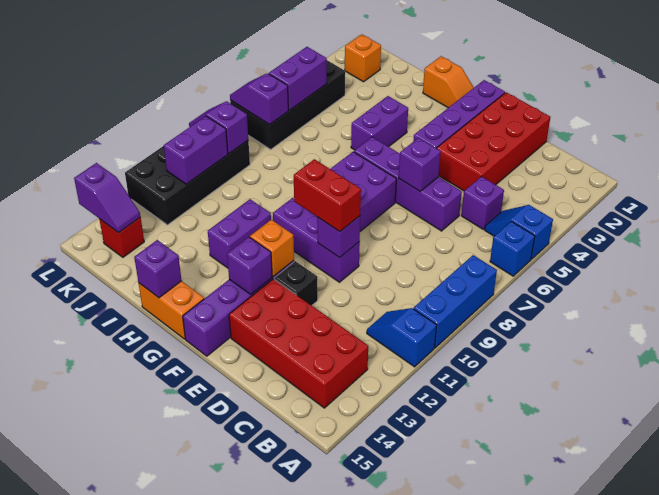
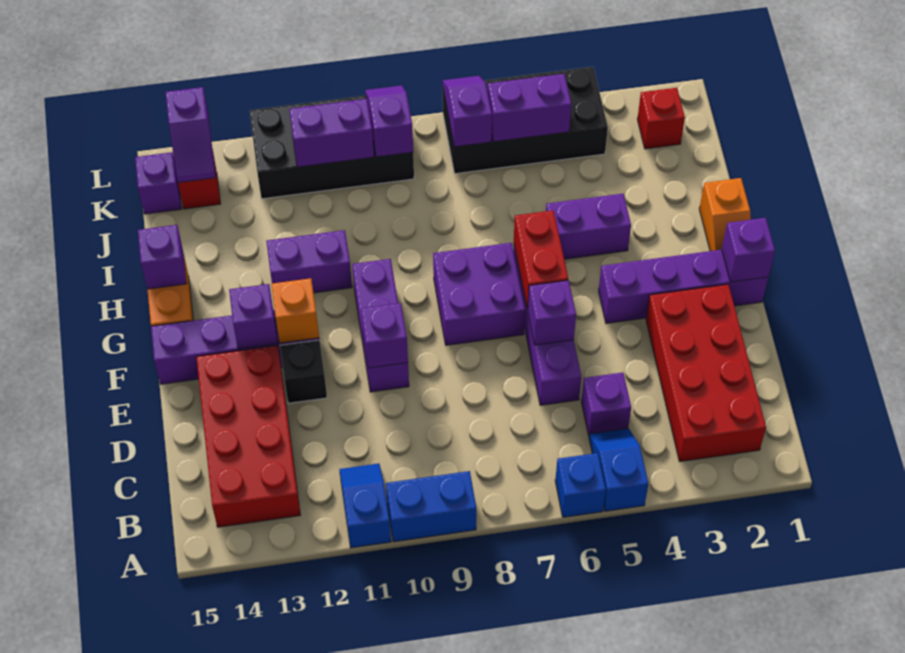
blue 1x3 brick [413,255,497,348] -> blue 1x2 brick [386,471,476,542]
red 2x4 brick [437,92,550,191] -> red 2x4 brick turned to [646,284,766,462]
red 1x2 brick [294,159,361,232] -> red 1x2 brick moved to [514,211,568,309]
none -> purple 1x1 brick [722,218,775,282]
orange 1x1 brick [345,34,381,82] -> red 1x1 brick [637,88,685,149]
none -> purple 1x1 brick [135,152,181,214]

